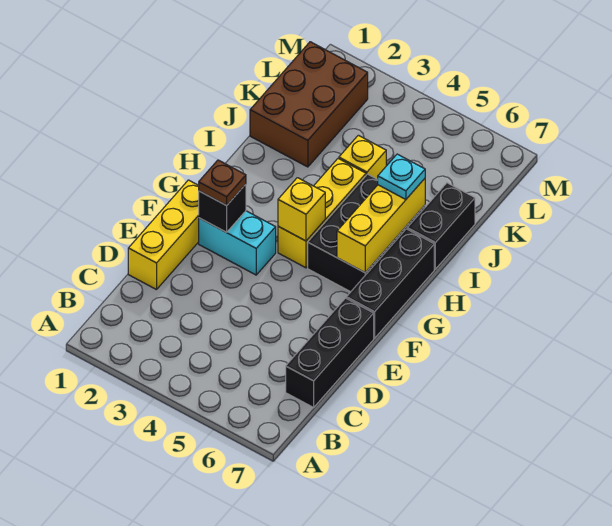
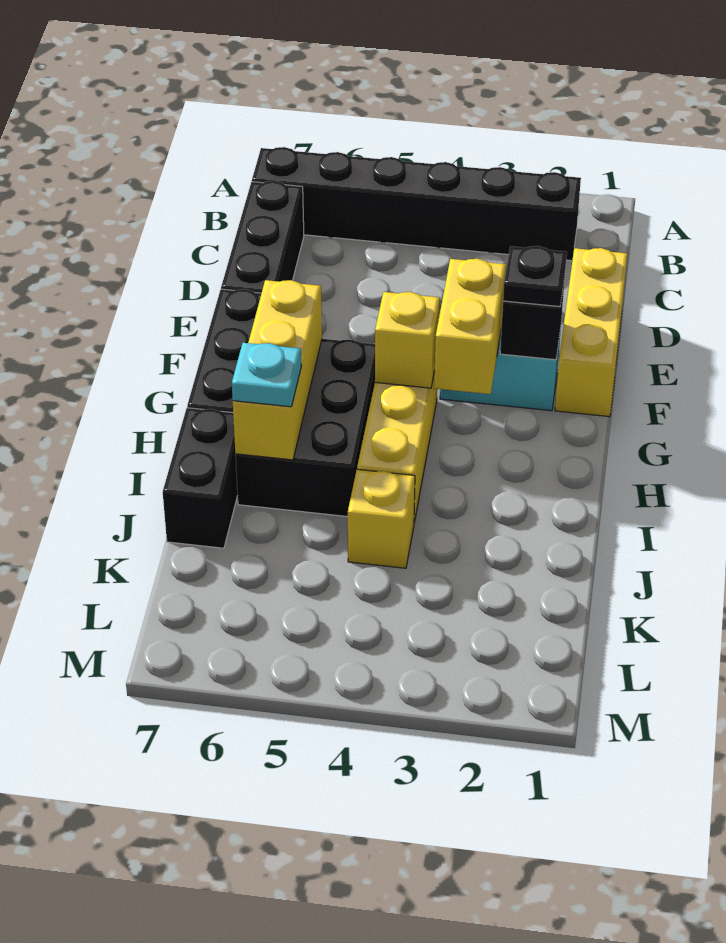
none -> black 1x6 brick [252,147,581,261]
brown 1x1 plate [199,160,246,205] -> black 1x1 plate [503,246,567,307]
none -> yellow 1x2 brick [434,259,506,394]
brown 2x3 brick [250,42,368,167] -> none

